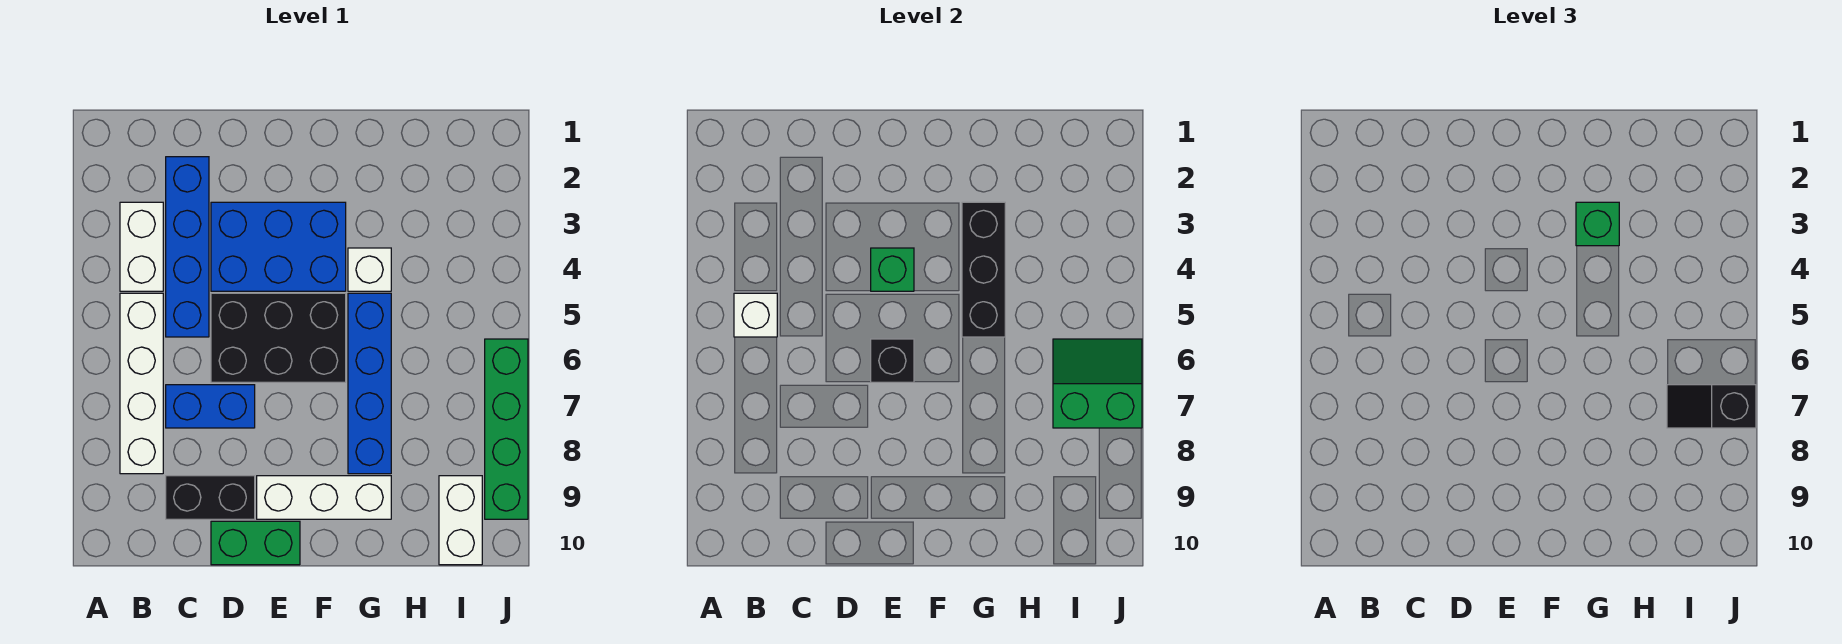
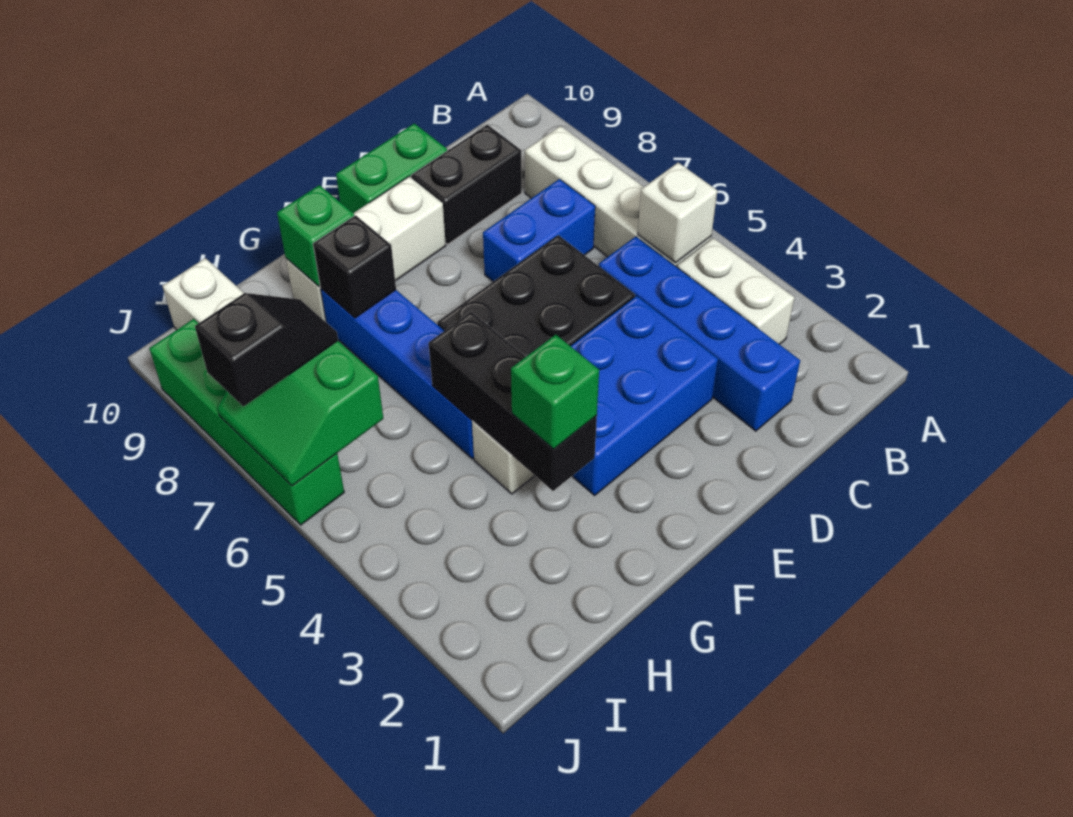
green 1x1 brick [871,248,914,291] -> green 1x1 brick moved to [277,185,354,286]
black 1x1 brick [871,339,914,382] -> black 1x1 brick moved to [313,215,396,318]
green 2x2 slope [1053,339,1142,428] -> green 2x2 slope turned to [217,341,383,486]

